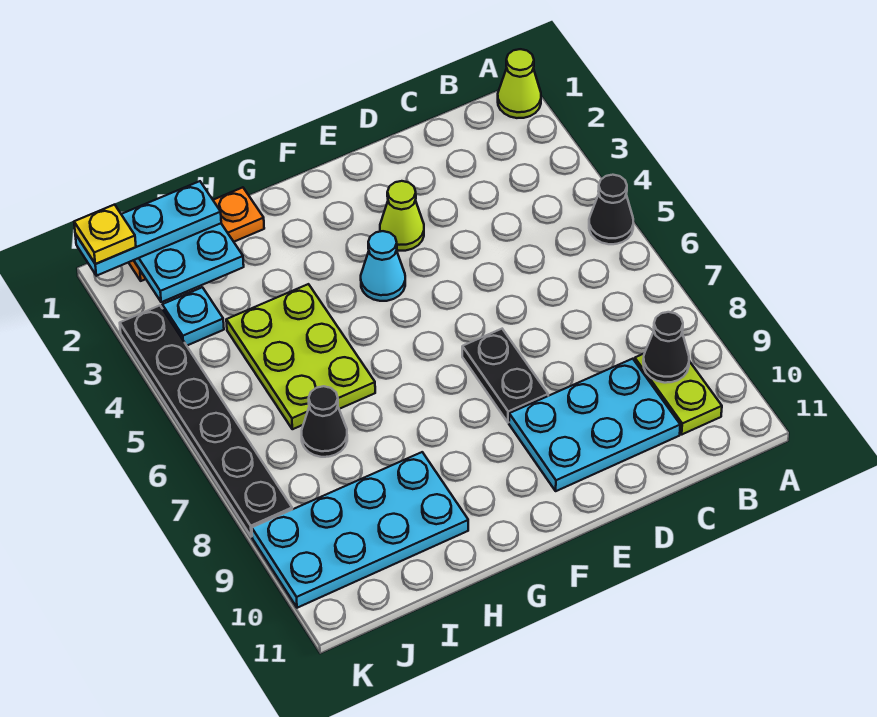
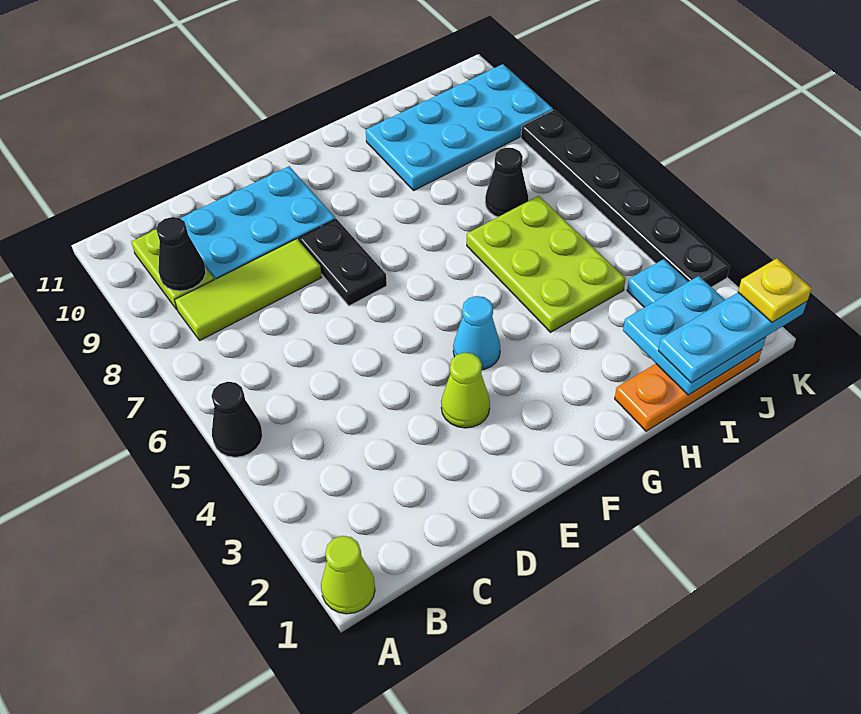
none -> lime 1x3 tile [175,239,322,340]

